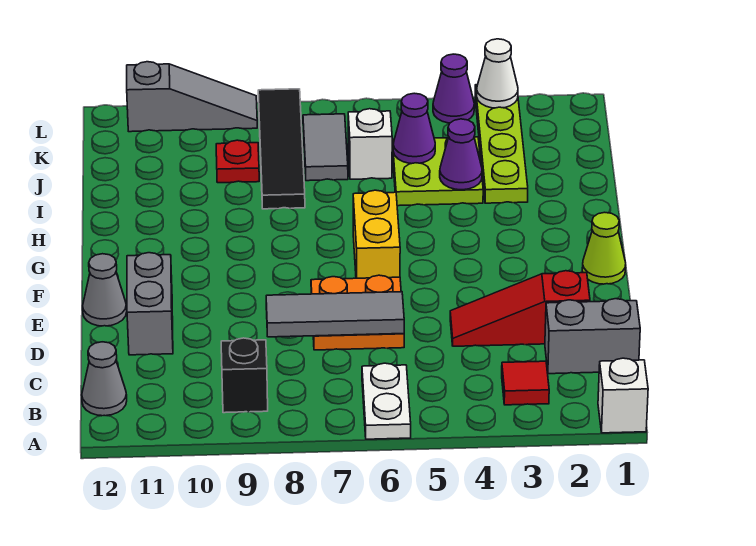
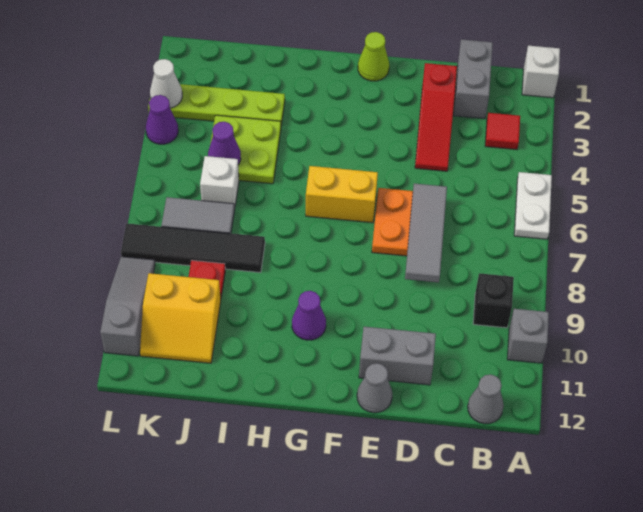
white 1x2 plate [362,363,411,439] -> white 1x2 plate turned to [514,172,552,239]
none -> grey 1x1 brick [507,309,549,363]
purple 1x1 cone [440,119,482,190] -> purple 1x1 cone moved to [292,291,326,340]
none -> yellow 2x2 slope [140,273,221,363]

